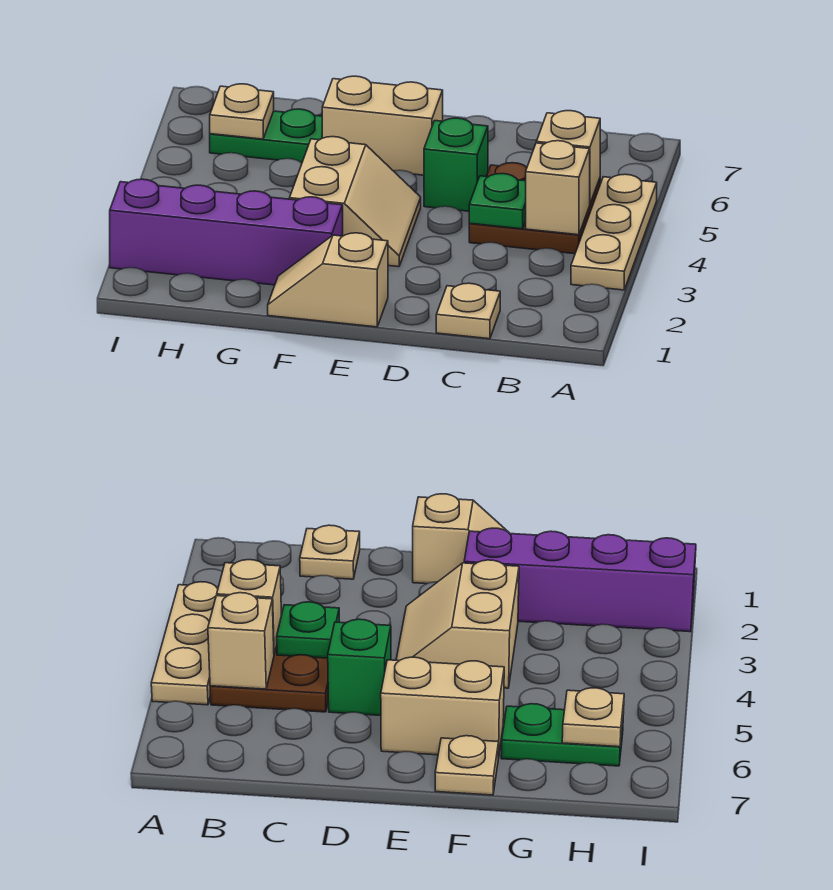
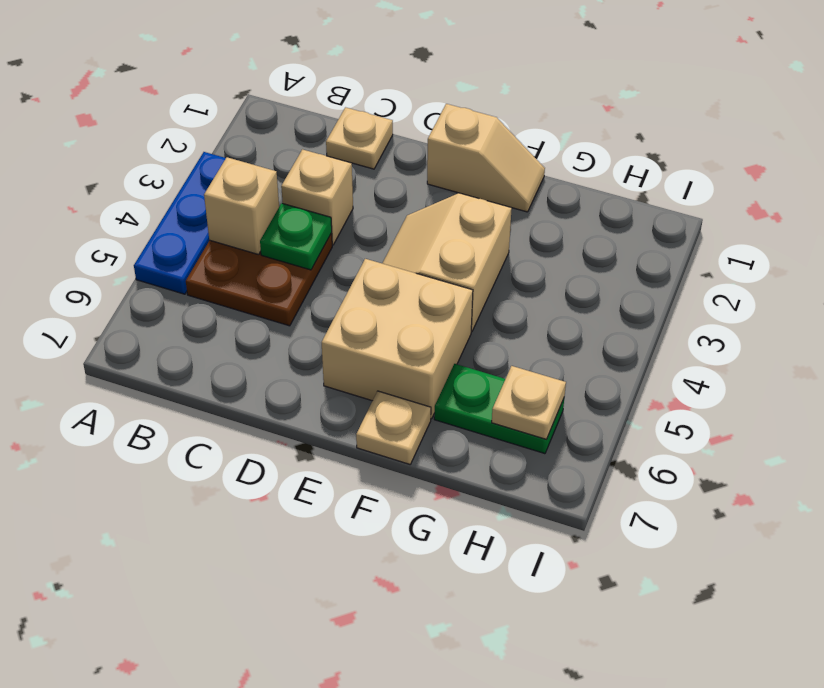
tan 1x3 plate [571,174,657,290] -> blue 1x3 plate [134,152,226,294]
tan 1x1 brick [536,111,600,204] -> tan 1x1 brick moved to [281,149,353,245]
green 1x1 brick [424,118,488,211] -> none
tan 1x2 brick [322,76,443,175] -> tan 2x2 brick [322,259,473,419]
purple 1x4 brick [110,179,343,285] -> none

